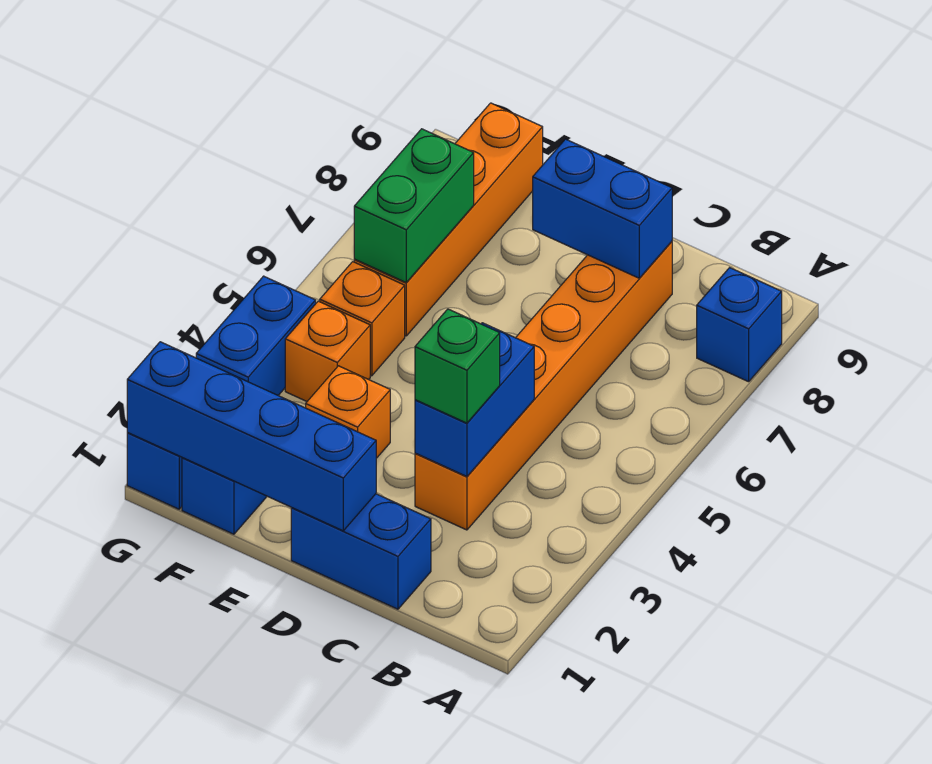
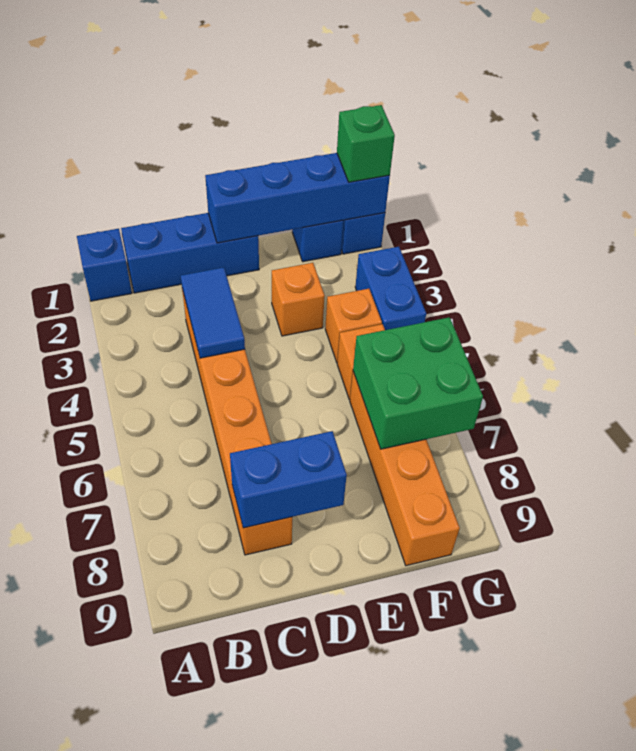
blue 1x1 brick [697,268,782,382] -> blue 1x1 brick moved to [77,229,132,301]
blue 1x2 brick [291,494,431,609] -> blue 1x3 brick [121,213,259,293]
blue 1x2 brick [415,323,534,477] -> blue 1x2 tile [181,267,245,358]
green 1x1 brick [415,309,500,423] -> green 1x1 brick moved to [337,105,395,182]
green 1x2 brick [354,129,474,283] -> green 2x2 brick [353,317,483,449]

